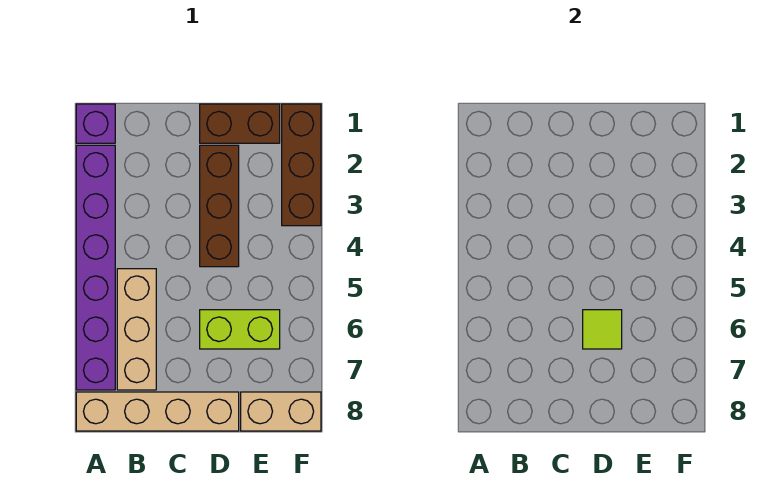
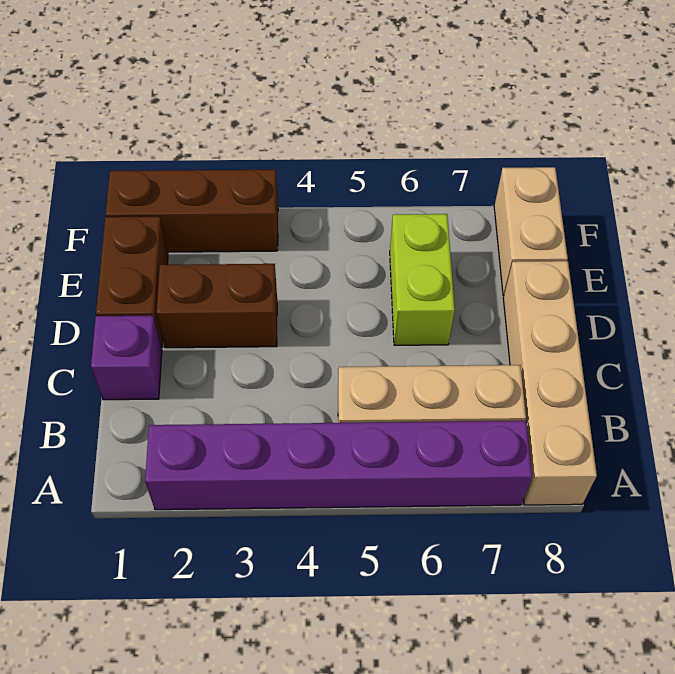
purple 1x1 brick [76,104,115,143] -> purple 1x1 brick moved to [91,316,162,400]
brown 1x3 brick [200,145,239,267] -> brown 1x2 brick [157,264,277,348]
lime 1x1 tile [583,310,622,349] -> none

